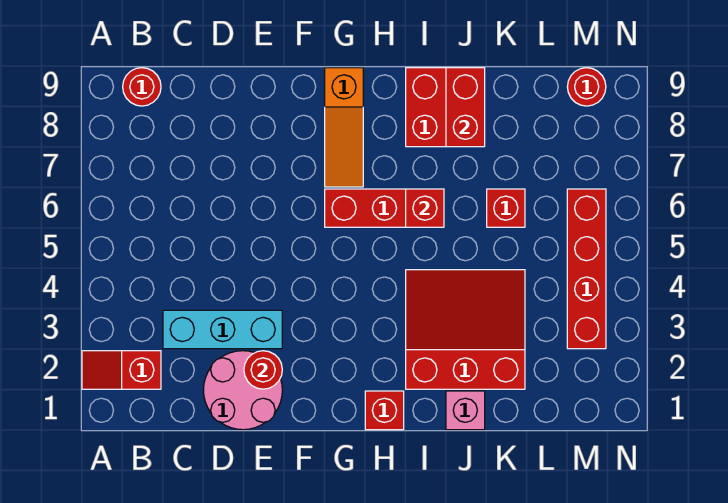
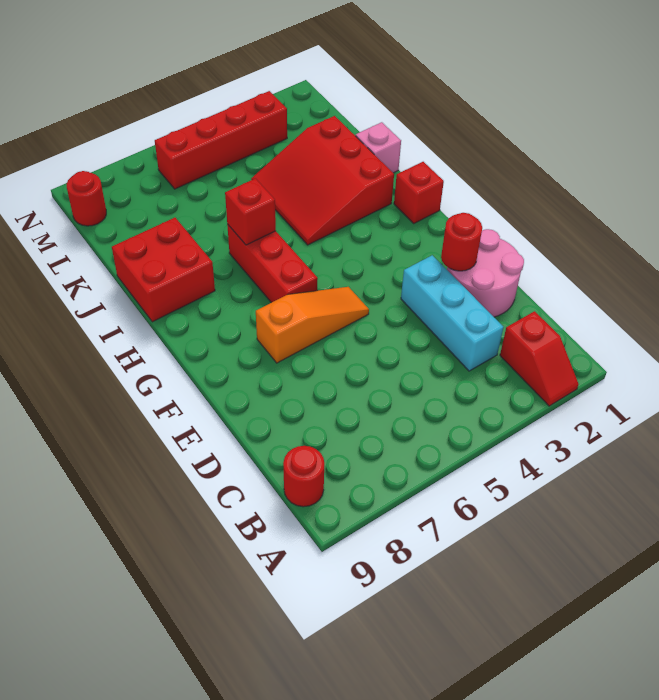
orange 1x3 slope [325,68,363,187] -> orange 1x3 slope moved to [256,287,369,363]
red 1x2 brick [446,68,485,147] -> none
red 1x1 brick [487,189,525,227] -> none

